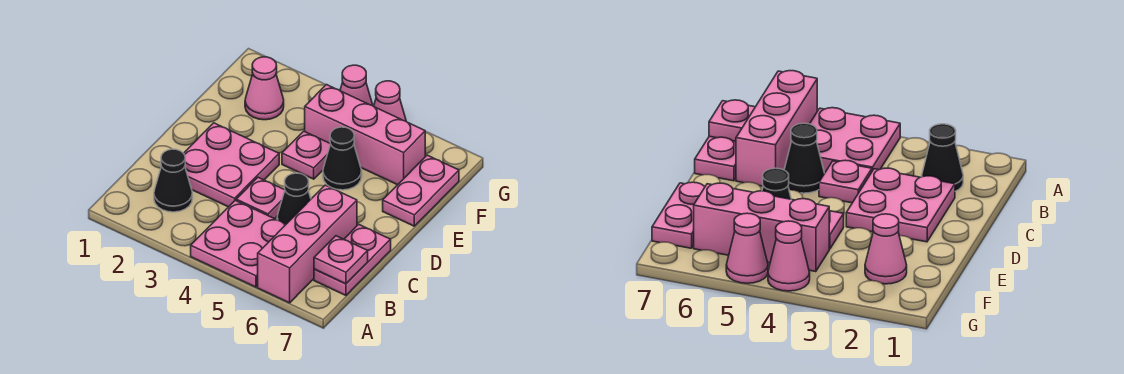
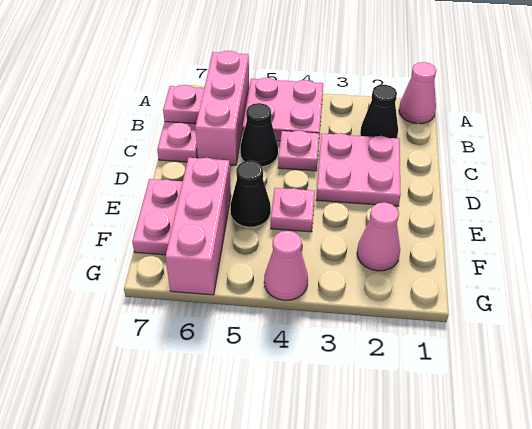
pink 1x3 brick [305,85,425,185] -> pink 1x3 brick turned to [165,158,231,295]
pink 1x1 cone [374,81,406,121] -> pink 1x1 cone moved to [399,62,436,124]

